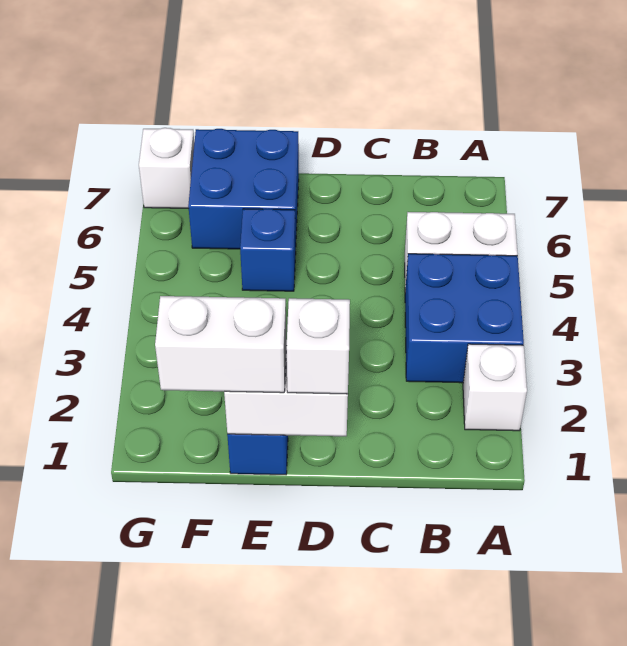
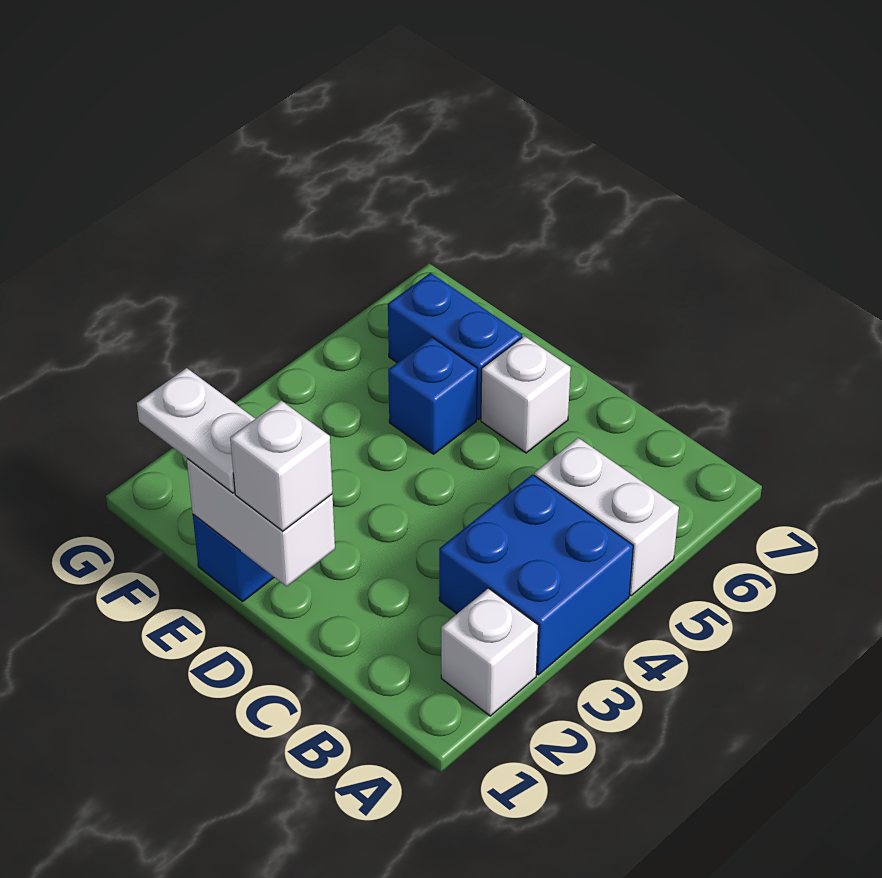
white 1x2 brick [155,296,287,393] -> white 1x2 plate [137,368,255,493]
blue 2x2 brick [188,129,299,249] -> blue 1x2 brick [388,273,522,420]
white 1x1 brick [139,128,194,209] -> white 1x1 brick moved to [481,336,571,453]

